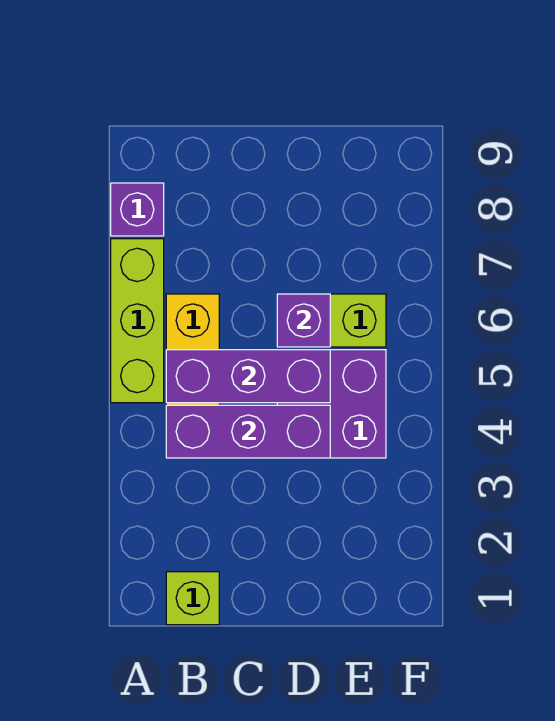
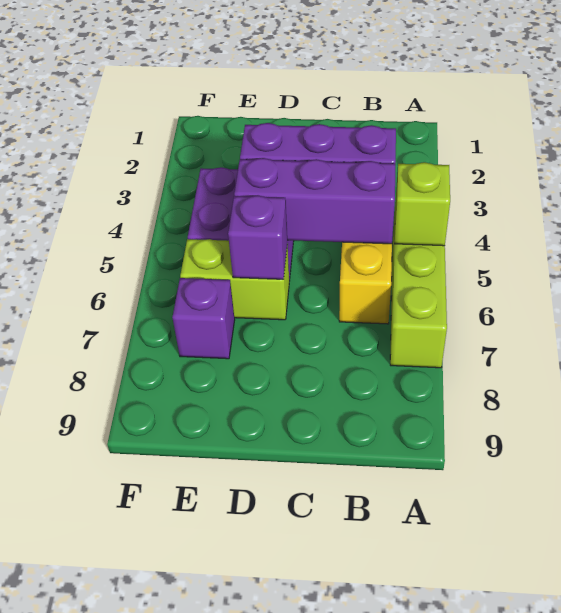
purple 1x1 brick [111,183,164,236] -> purple 1x1 brick moved to [172,278,235,359]
lime 1x1 brick [166,572,219,625] -> lime 1x1 brick moved to [395,162,450,246]

